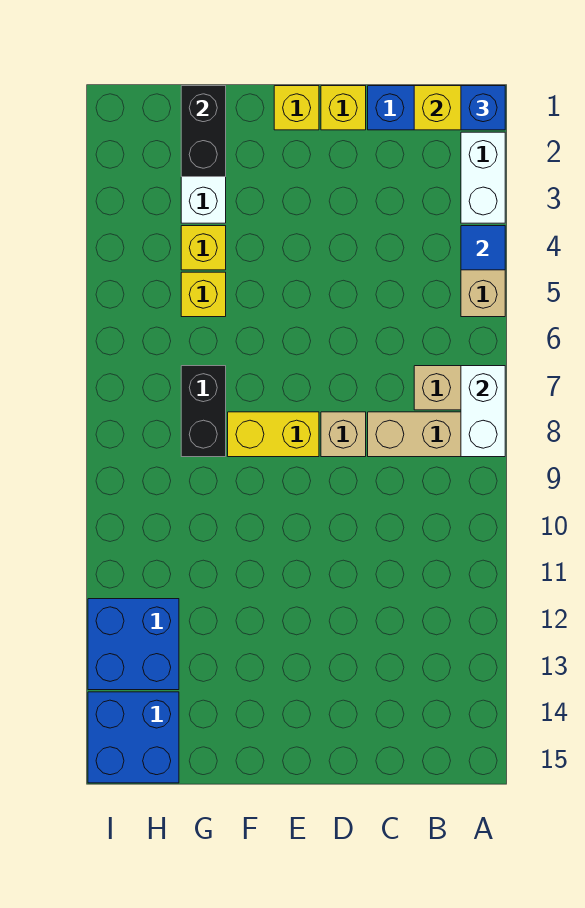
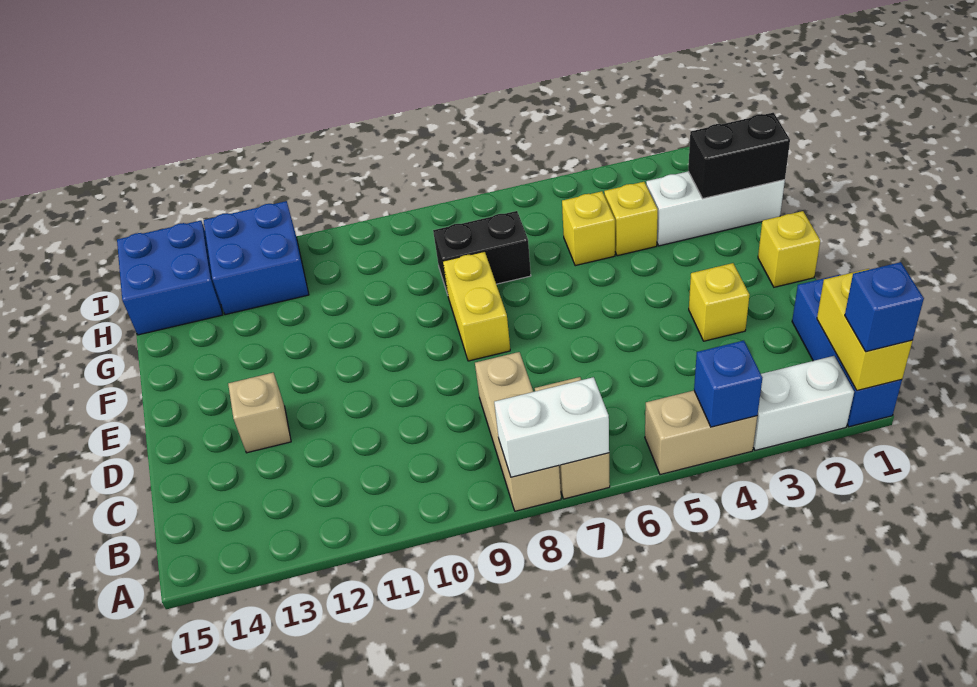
blue 1x1 tile [461,226,505,270] -> blue 1x1 brick [694,341,762,427]
yellow 1x1 brick [321,86,366,130] -> yellow 1x1 brick moved to [689,263,749,341]
tan 1x1 brick [321,412,366,457] -> tan 1x1 brick moved to [228,373,291,453]

